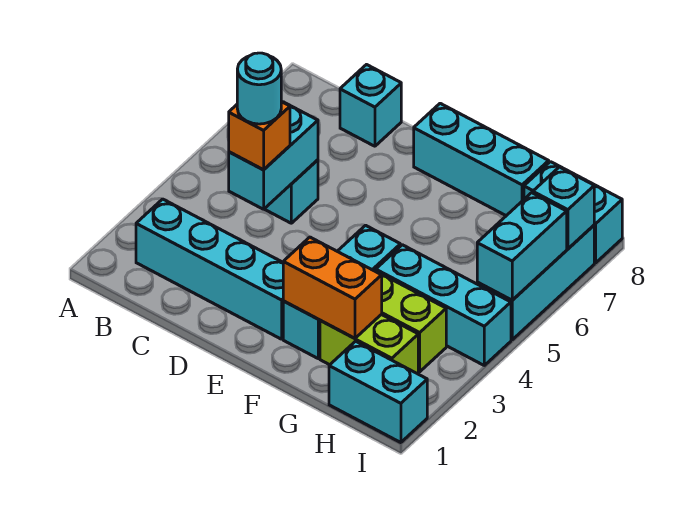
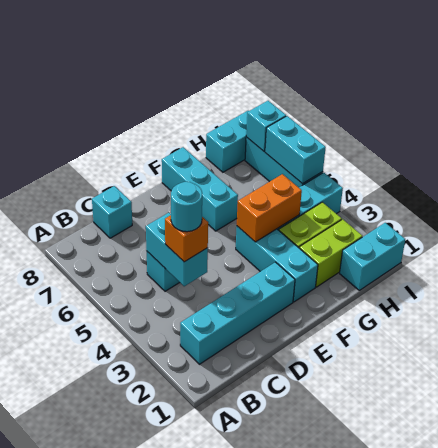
cyan 1x3 brick [414,103,549,216] -> cyan 1x3 brick turned to [162,147,238,231]
orange 1x2 brick [283,237,382,338] -> orange 1x2 brick moved to [237,174,302,242]

